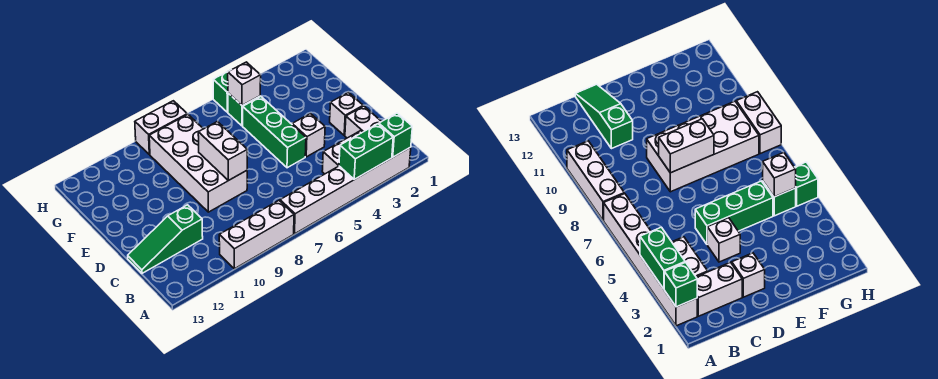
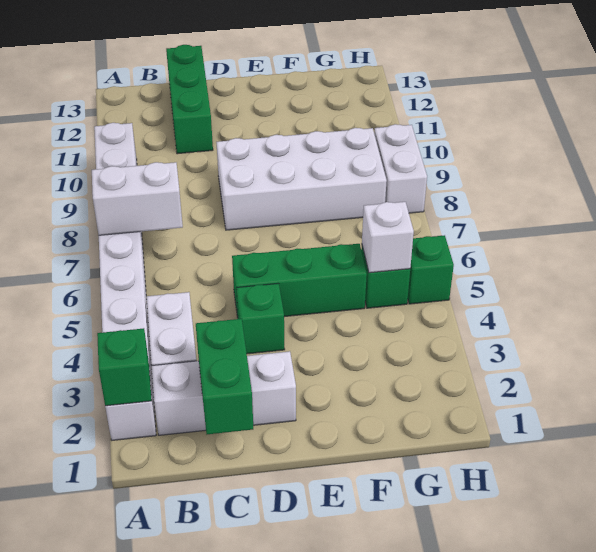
green 1x2 brick [339,124,393,179] -> green 1x2 brick moved to [196,319,253,434]
green 1x3 slope [128,205,203,273] -> green 1x3 brick [166,45,213,154]
white 1x1 brick [292,114,325,157] -> green 1x1 brick [236,283,285,354]
white 1x2 brick [198,121,247,181] -> white 1x2 brick moved to [92,162,183,235]

